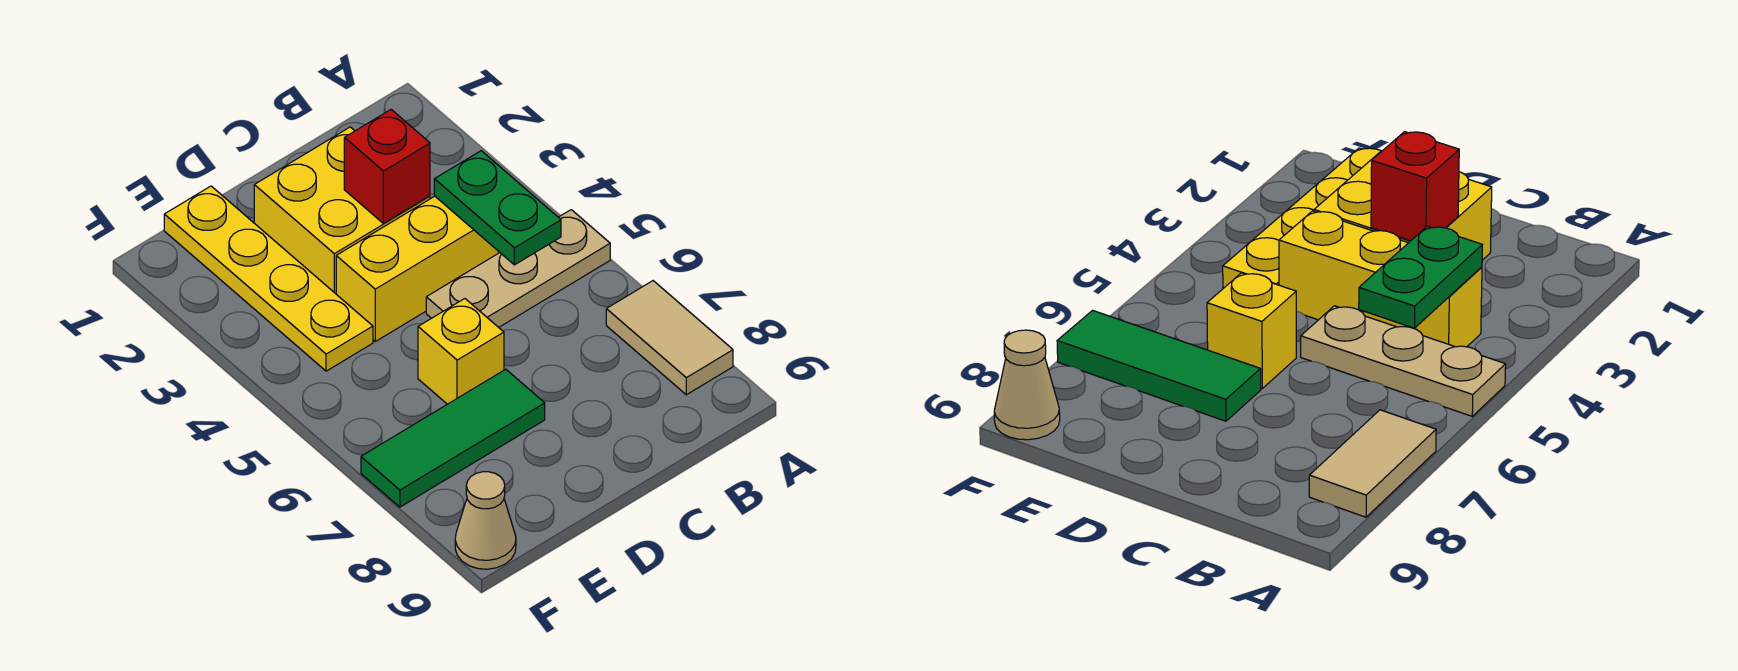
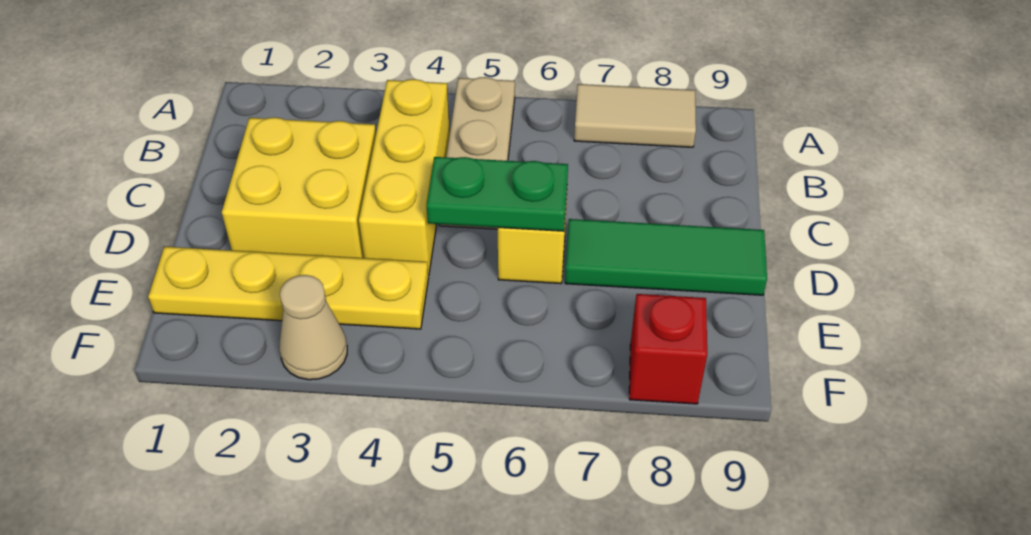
green 1x2 plate [434,151,561,265] -> green 1x2 plate moved to [427,157,568,231]
red 1x1 brick [344,110,430,223] -> red 1x1 brick moved to [629,294,707,404]
green 1x3 tile [361,369,545,507] -> green 1x3 tile turned to [565,219,767,295]
tan 1x1 cone [455,472,516,569] -> tan 1x1 cone moved to [279,275,347,380]

